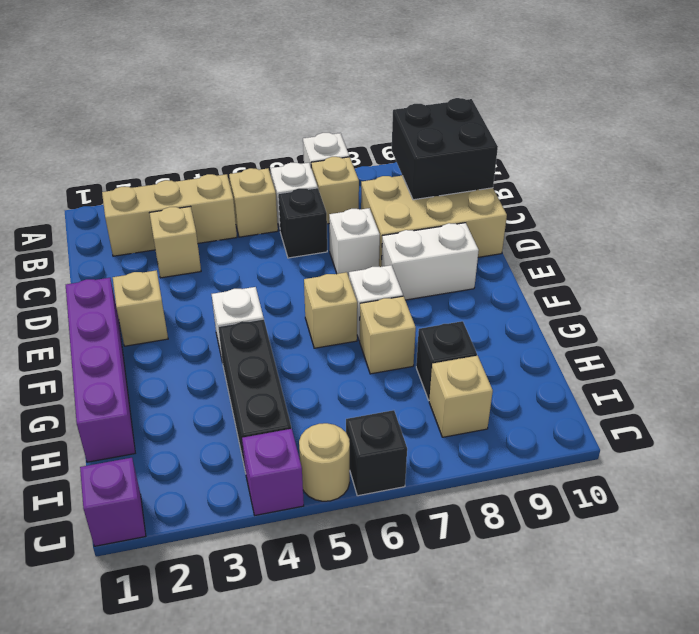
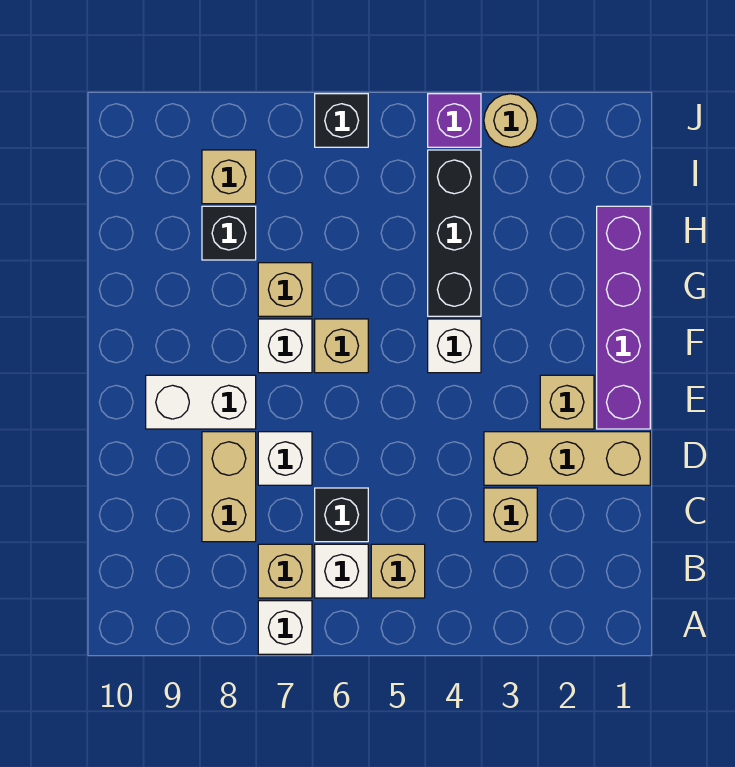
tan 1x3 brick [102,174,237,256] -> tan 1x3 brick moved to [484,432,650,485]
black 2x2 brick [392,98,498,200] -> none
tan 2x3 brick [361,176,507,267] -> tan 1x2 brick [202,432,256,542]
purple 1x1 brick [80,458,146,546] -> none
tan 1x1 round brick [299,423,350,501] -> tan 1x1 round brick moved to [484,94,537,147]

